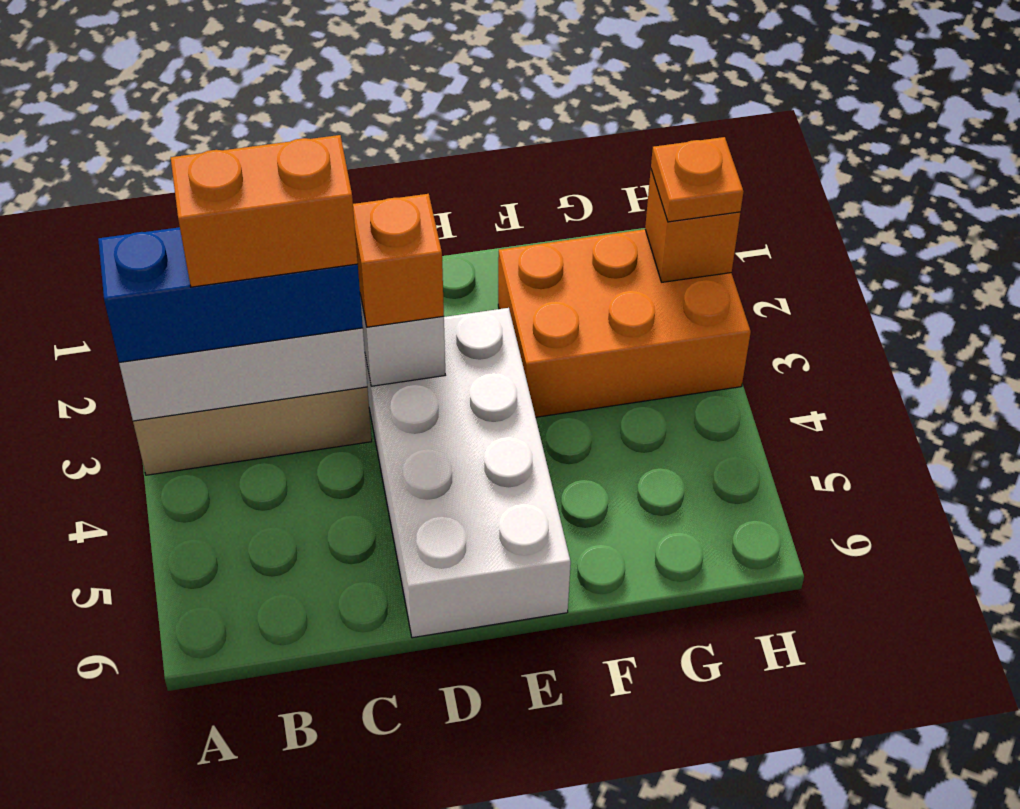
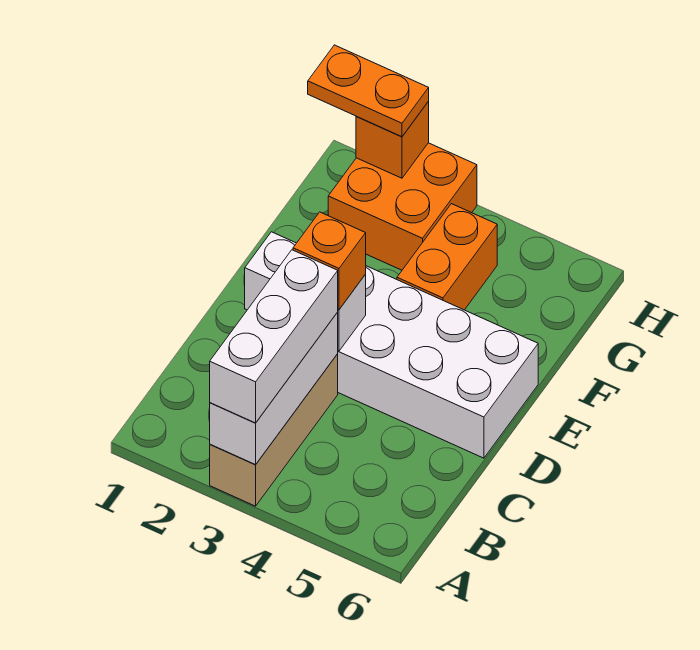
blue 1x3 brick [98,227,363,362] -> white 1x3 brick [210,250,338,423]
orange 1x2 brick [171,135,358,287] -> orange 1x2 brick moved to [397,204,497,310]
orange 2x3 brick [498,229,751,417] -> orange 2x2 brick [328,143,477,270]
orange 1x1 plate [651,137,744,222] -> orange 1x2 plate [308,45,429,137]

